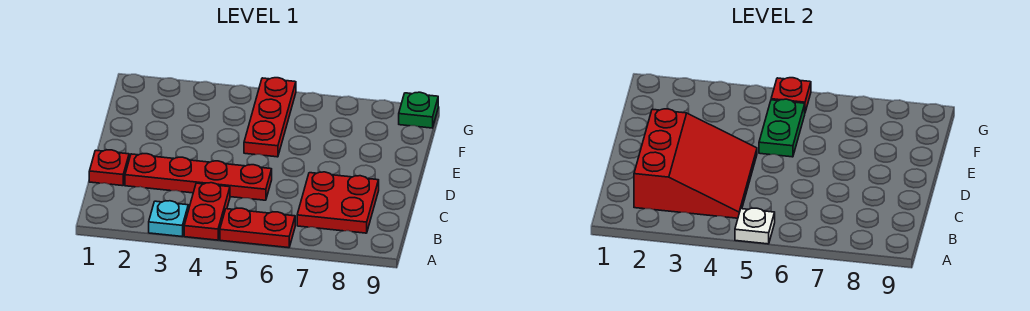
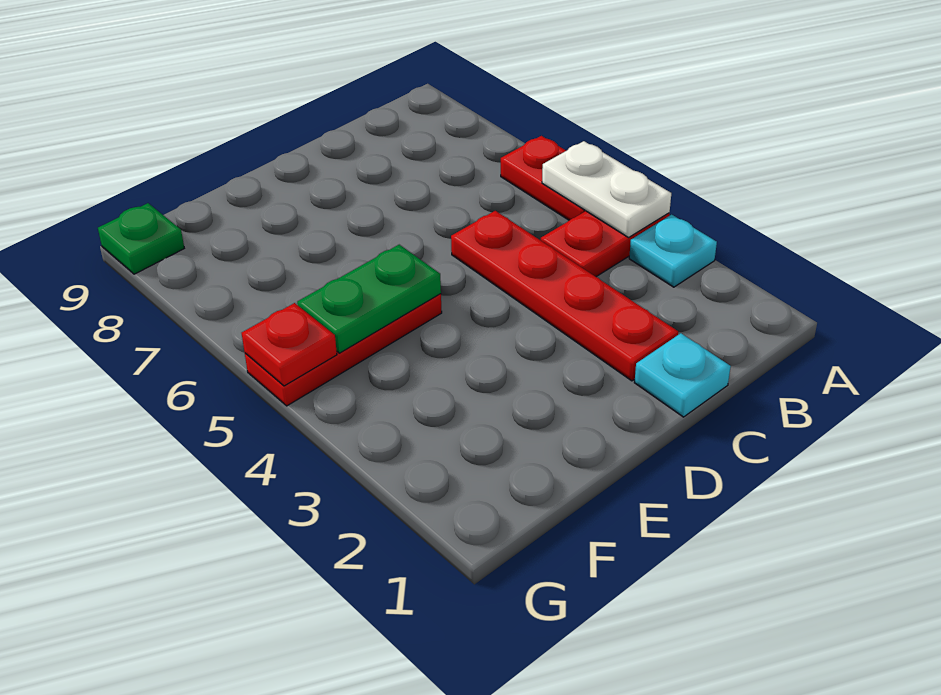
white 1x1 plate [735,208,775,244] -> white 1x2 plate [542,141,671,238]
red 3x3 slope [634,109,757,218] -> none
red 2x2 plate [297,172,379,233] -> none
red 1x1 plate [89,150,129,186] -> cyan 1x1 plate [634,333,731,417]

